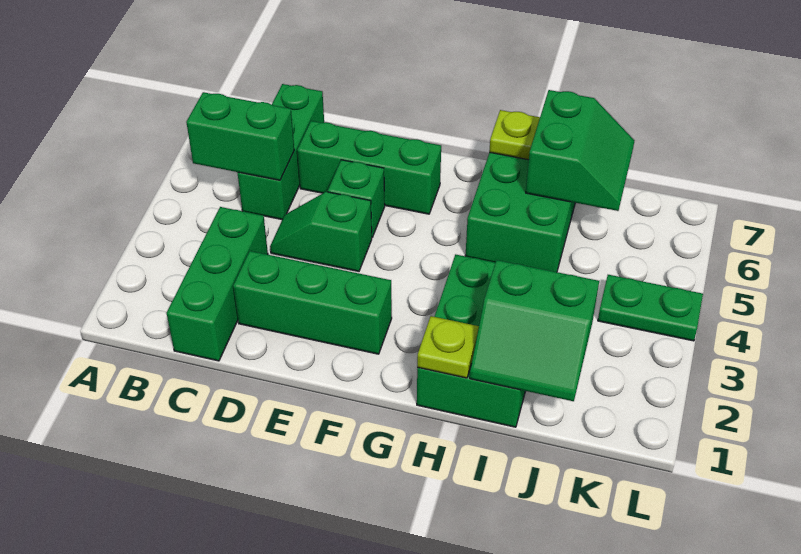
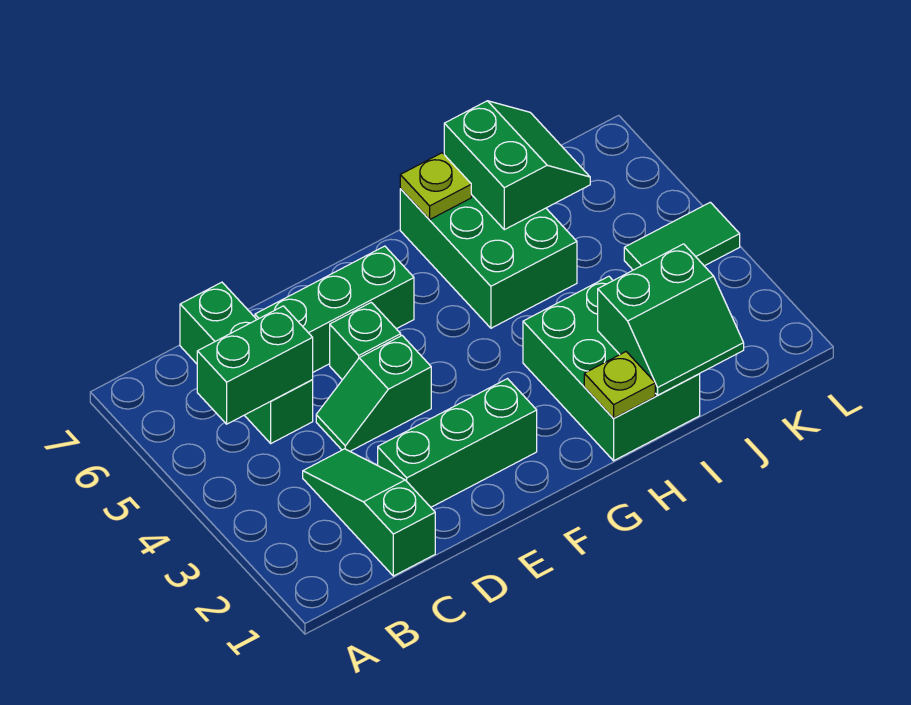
green 1x3 brick [167,207,268,361] -> green 1x3 slope [303,449,435,576]
green 1x2 plate [598,275,703,341] -> green 1x2 tile [624,202,740,270]

